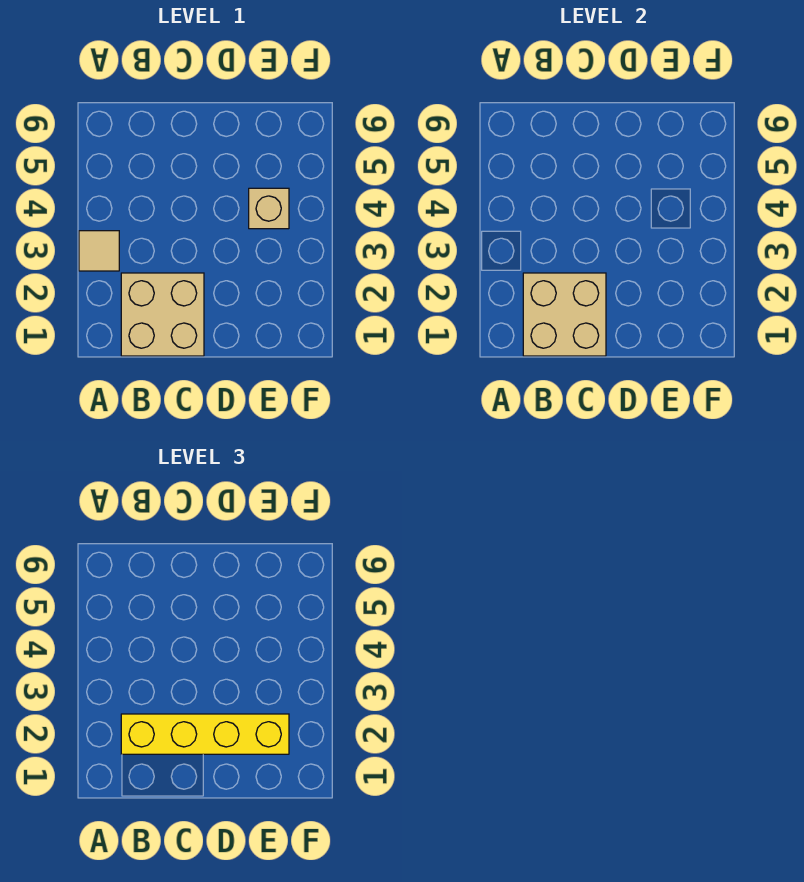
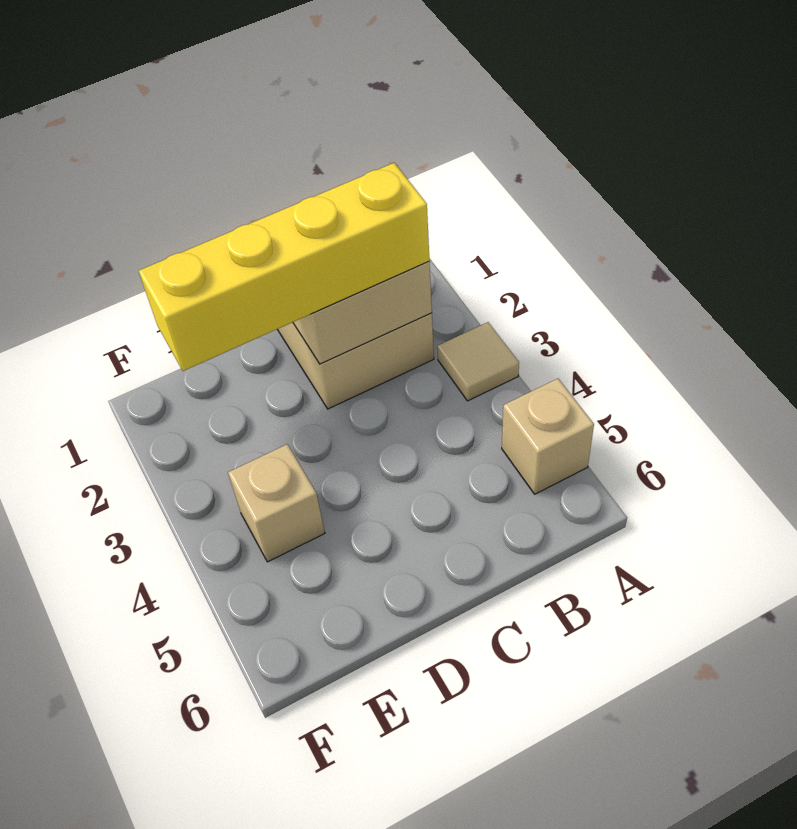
none -> tan 1x1 brick [502,379,594,494]

